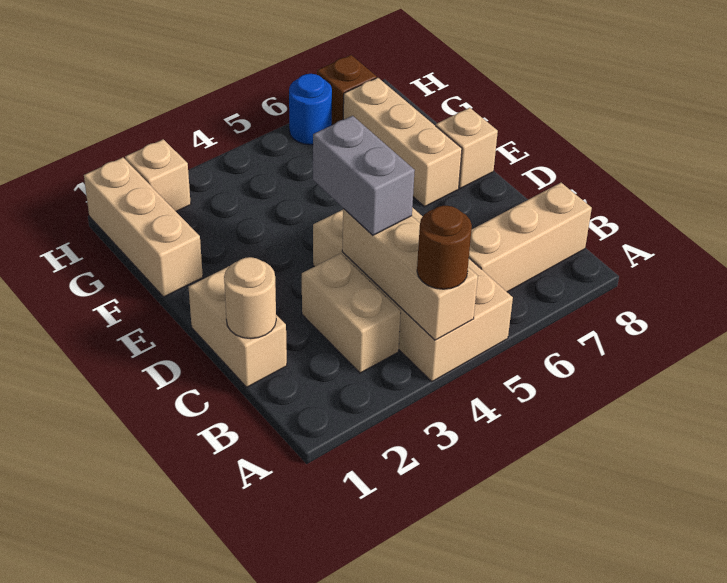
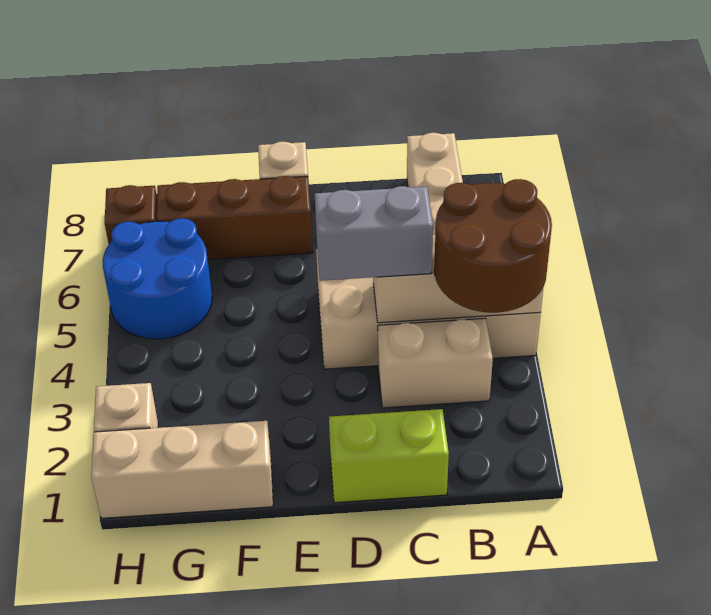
brown 1x1 round brick [417,205,472,289] -> brown 2x2 round brick [434,179,552,313]
tan 1x2 brick [189,266,287,387] -> lime 1x2 brick [329,409,449,503]
tan 1x1 round brick [224,257,276,339] -> none
tan 1x3 brick [343,78,462,207] -> brown 1x3 brick [157,176,313,260]
blue 1x1 round brick [289,74,332,145] -> blue 2x2 round brick [103,218,212,339]

